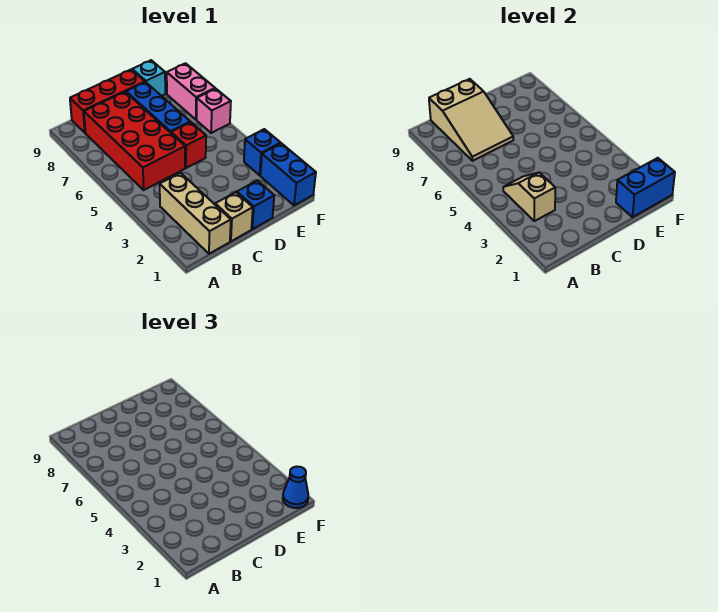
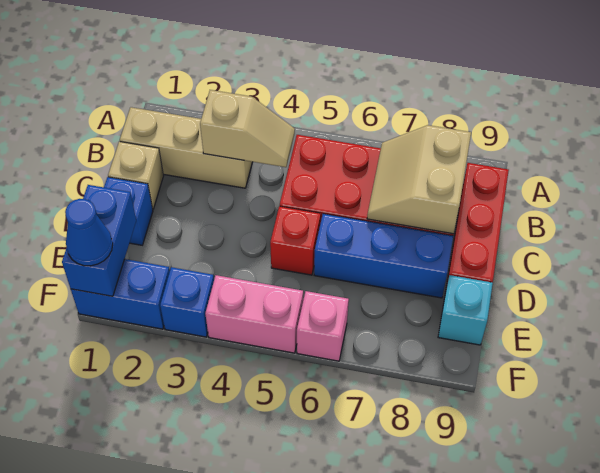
tan 2x3 slope [429,79,513,161] -> tan 2x2 slope [367,125,471,234]
pink 1x2 brick [167,63,215,119] -> pink 1x2 brick moved to [205,275,303,353]

